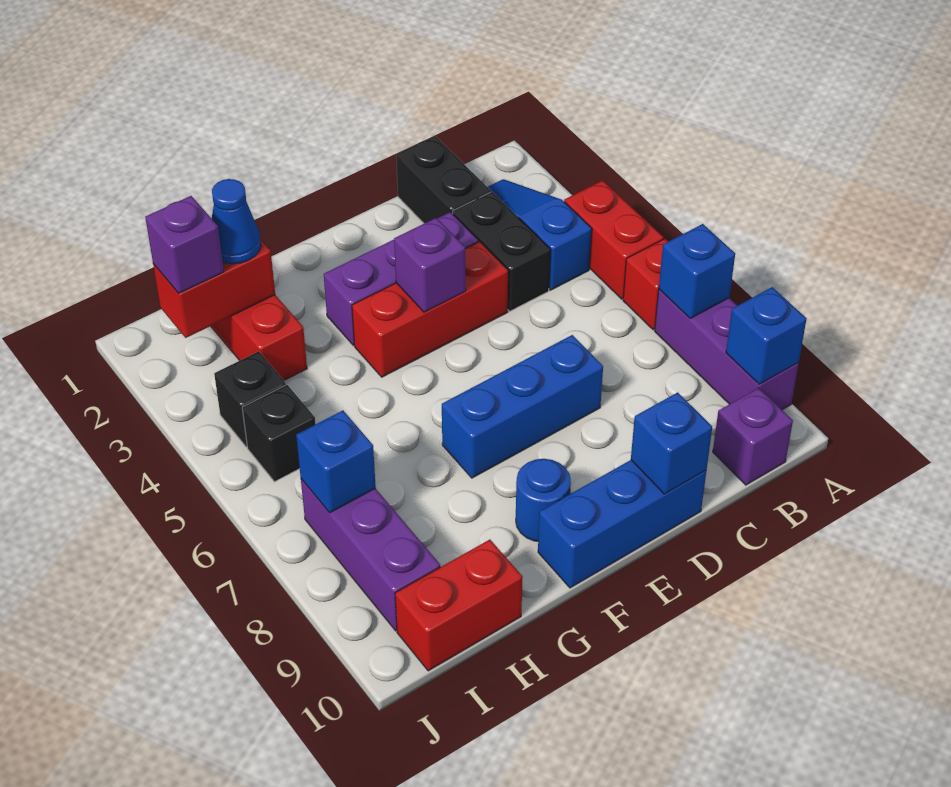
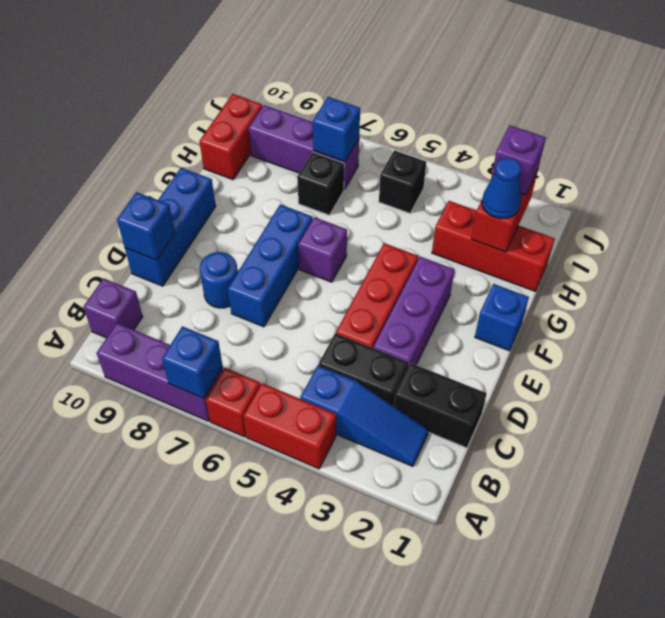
blue 1x1 brick [726,287,807,384] -> blue 1x1 brick moved to [475,284,529,351]
purple 1x1 brick [394,218,466,312] -> purple 1x1 brick moved to [298,217,347,282]
blue 1x1 round brick [516,459,571,541] -> blue 1x1 round brick moved to [200,252,238,308]
black 1x1 brick [214,351,286,447] -> black 1x1 brick moved to [297,152,344,215]

